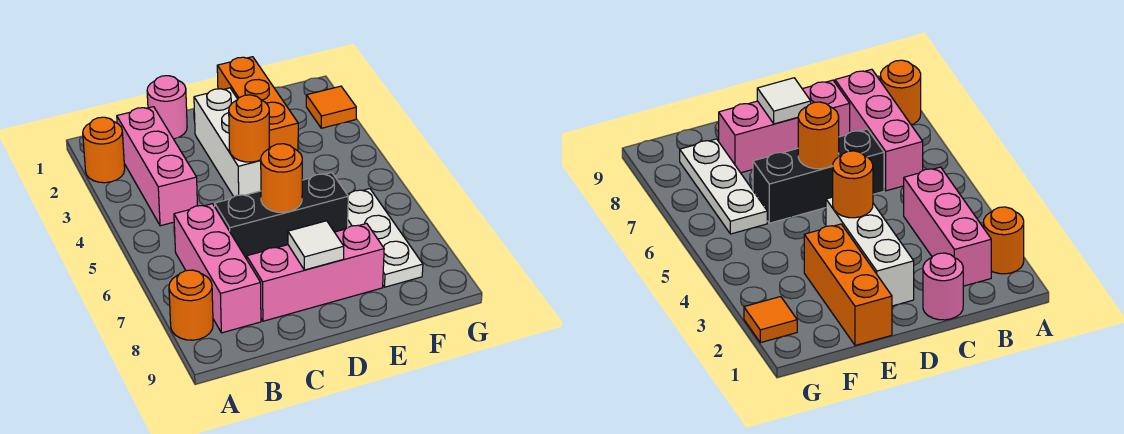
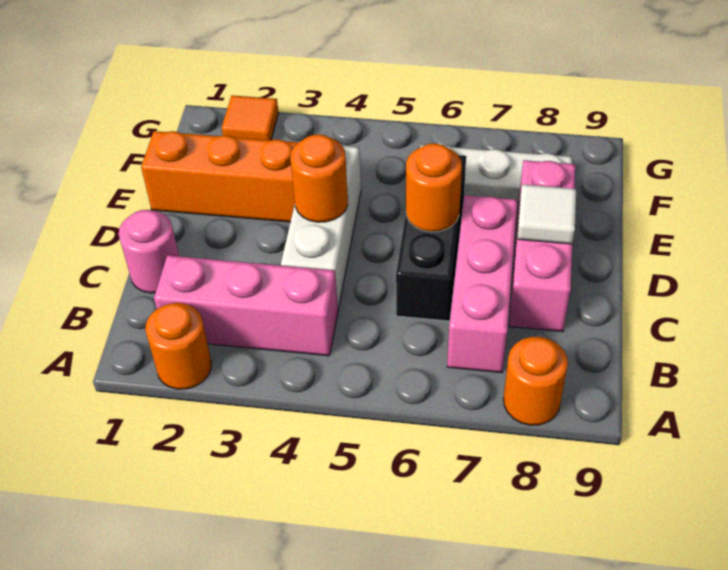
pink 1x3 brick [174,204,261,333] -> pink 1x3 brick turned to [447,195,517,373]
white 1x3 brick [194,88,270,197] -> white 1x3 brick turned to [281,146,361,309]

